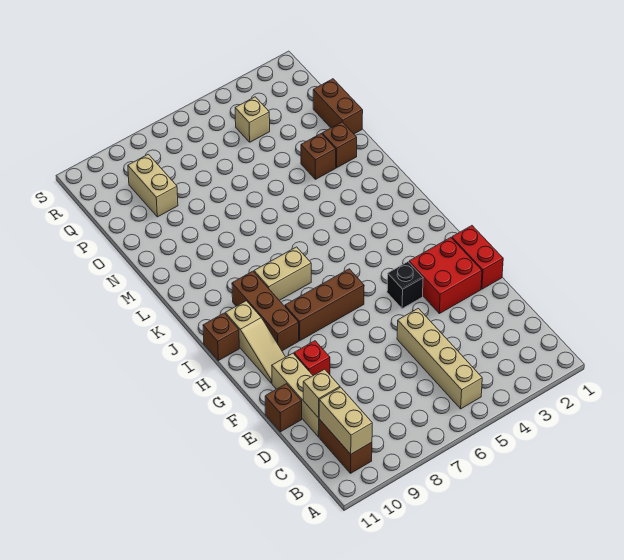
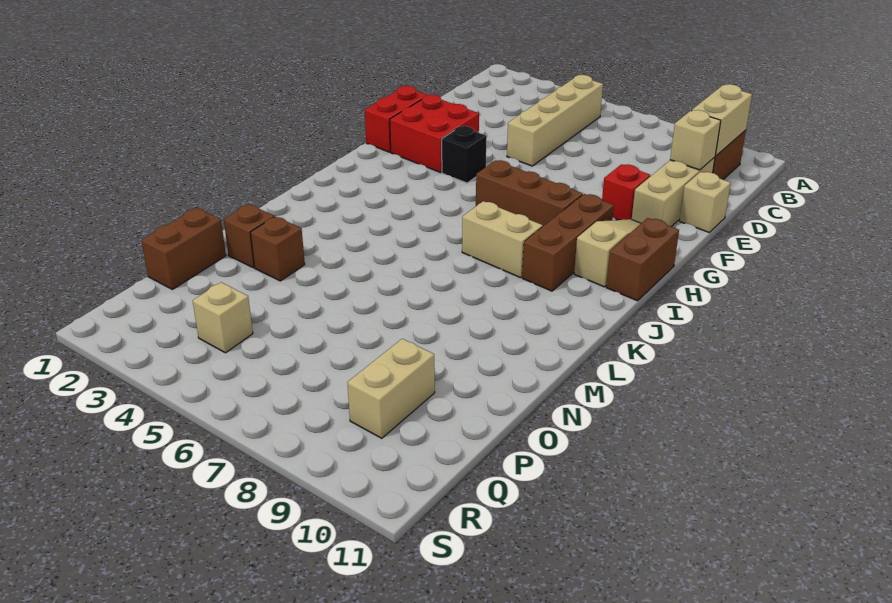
brown 1x1 brick [265,384,302,432] -> tan 1x1 brick [679,172,731,232]
brown 1x1 brick [203,313,239,361] -> brown 1x2 brick [606,218,679,301]

